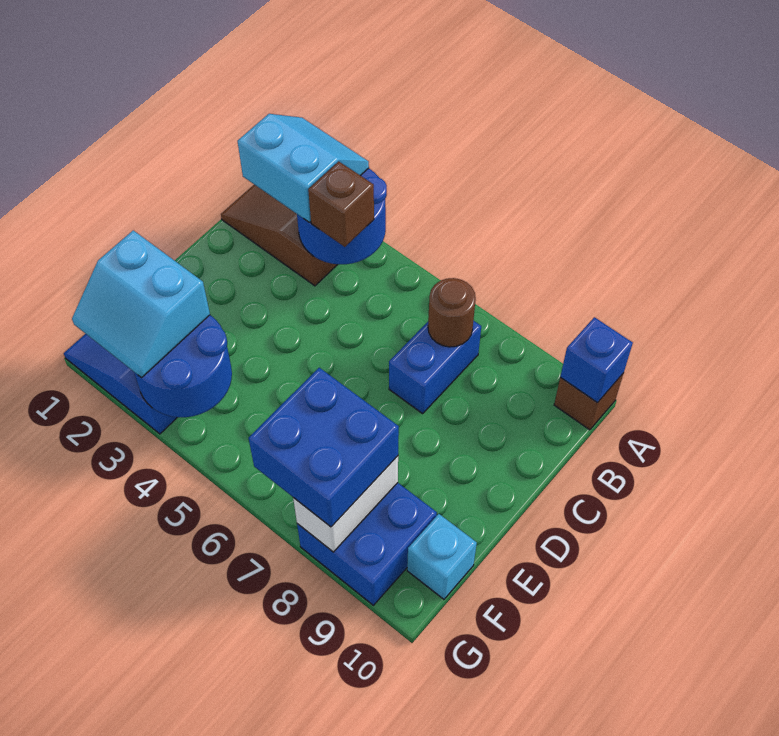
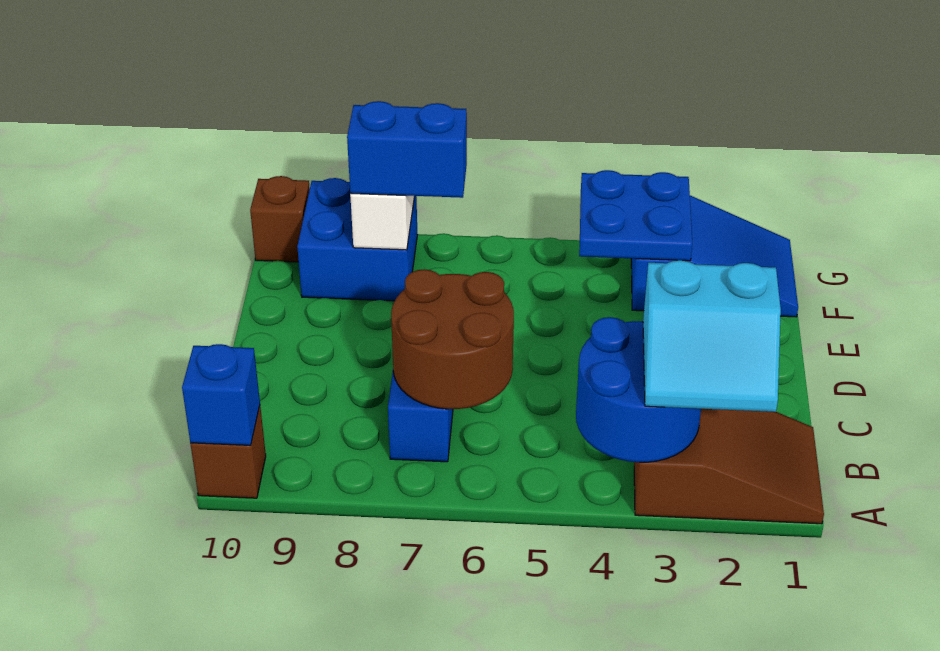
brown 1x1 brick [308,161,374,247] -> brown 1x1 brick moved to [250,176,310,262]
brown 1x1 round brick [428,278,476,347] -> brown 2x2 round brick [391,269,514,409]
cyan 2x2 slope [72,230,210,378] -> none
blue 2x2 round brick [134,315,232,417] -> blue 2x2 plate [579,170,692,261]
blue 2x2 brick [249,368,399,527] -> blue 1x2 brick [347,101,467,198]
cyan 1x1 brick [407,514,477,599] -> none

